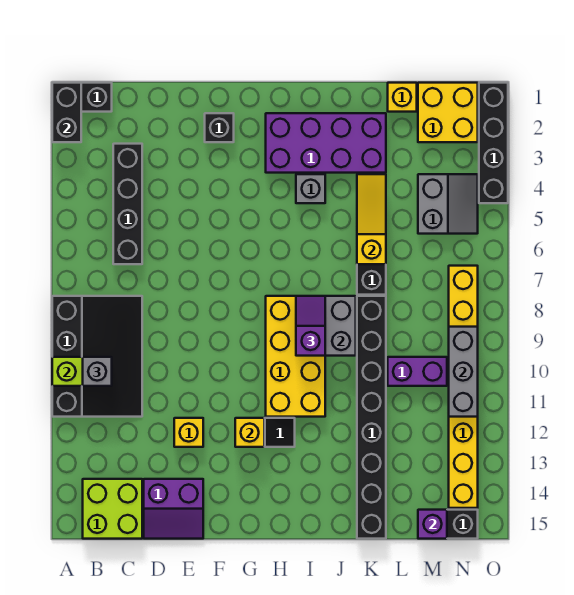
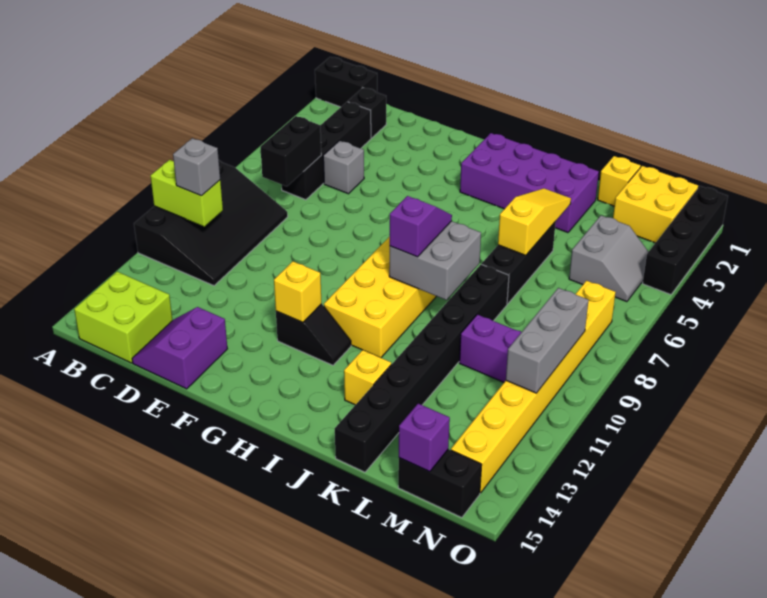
black 1x2 brick [52,83,81,142] -> black 1x2 brick moved to [260,116,321,186]
purple 2x2 slope [144,479,203,539] -> purple 2x2 slope turned to [132,307,227,389]
yellow 1x1 brick [174,418,203,447] -> yellow 1x1 brick moved to [344,350,391,405]
black 1x1 brick [205,113,234,142] -> black 1x1 brick moved to [348,88,386,138]
grey 1x1 brick [296,174,325,203] -> grey 1x1 brick moved to [323,141,364,194]

